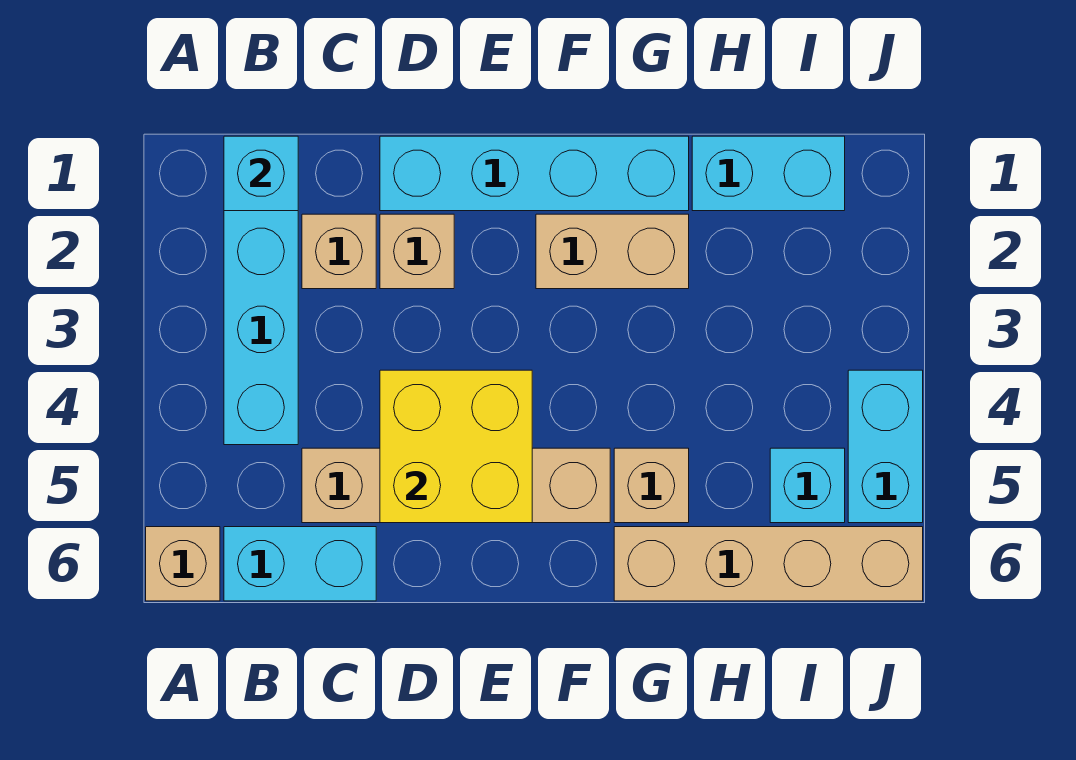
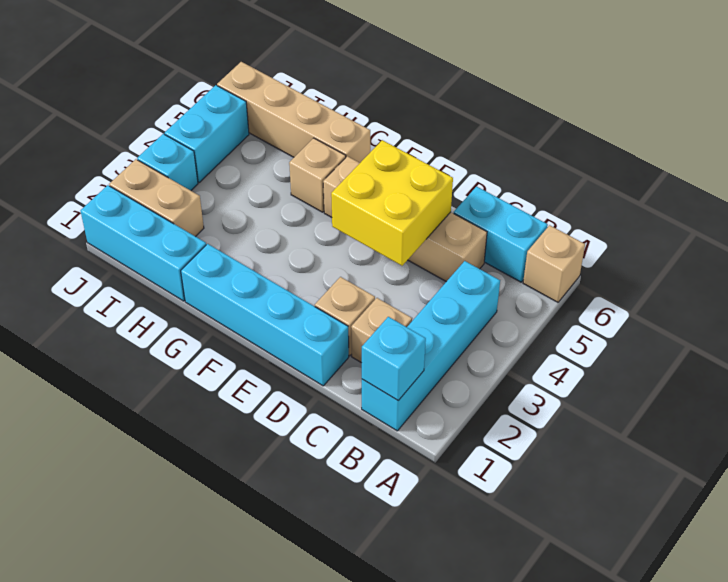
tan 1x2 brick [536,214,689,289] -> tan 1x2 brick moved to [109,159,204,237]
cyan 1x2 brick [692,136,845,211] -> cyan 1x3 brick [81,185,206,301]
cyan 1x1 brick [770,448,845,523] -> cyan 1x1 brick moved to [137,134,198,190]

